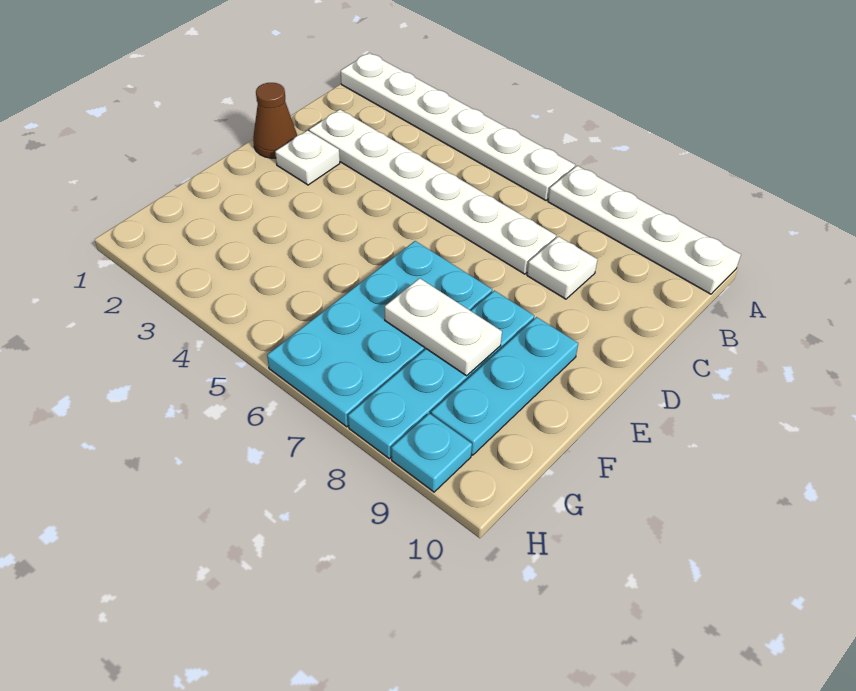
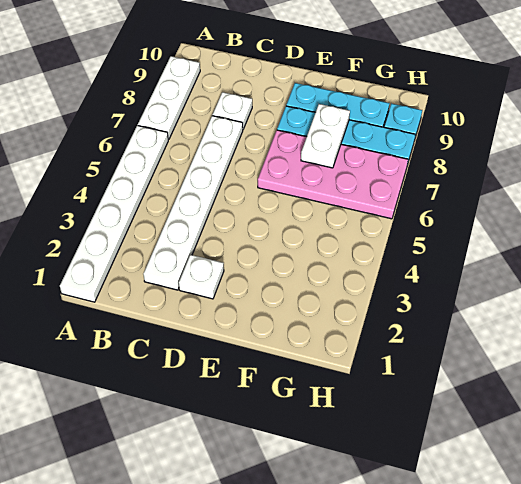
white 1x4 plate [548,166,741,294] -> white 1x3 plate [138,56,200,140]
brown 1x1 cone [253,83,297,158] -> none
cyan 2x4 plate [267,241,492,427] -> pink 2x4 plate [258,130,408,219]

